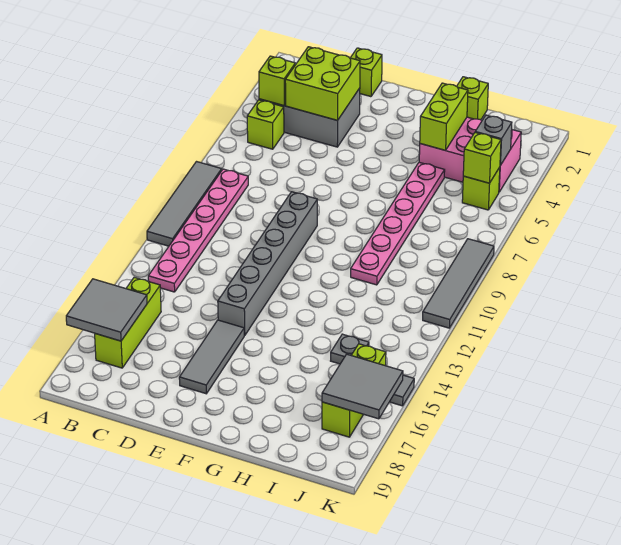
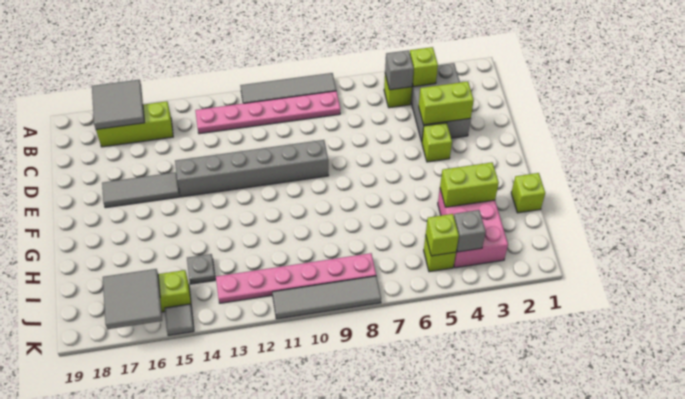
none -> grey 1x1 brick [385,50,414,90]
lime 2x2 brick [285,47,360,120] -> lime 1x2 brick [419,82,474,125]
lime 1x1 brick [351,48,382,97] -> lime 1x1 brick moved to [422,123,452,162]
pink 1x6 plate [351,162,445,285] -> pink 1x6 plate moved to [216,253,376,303]

